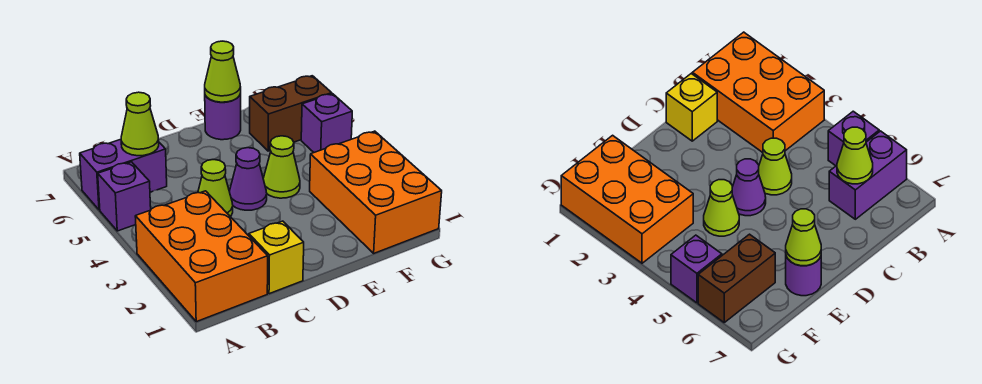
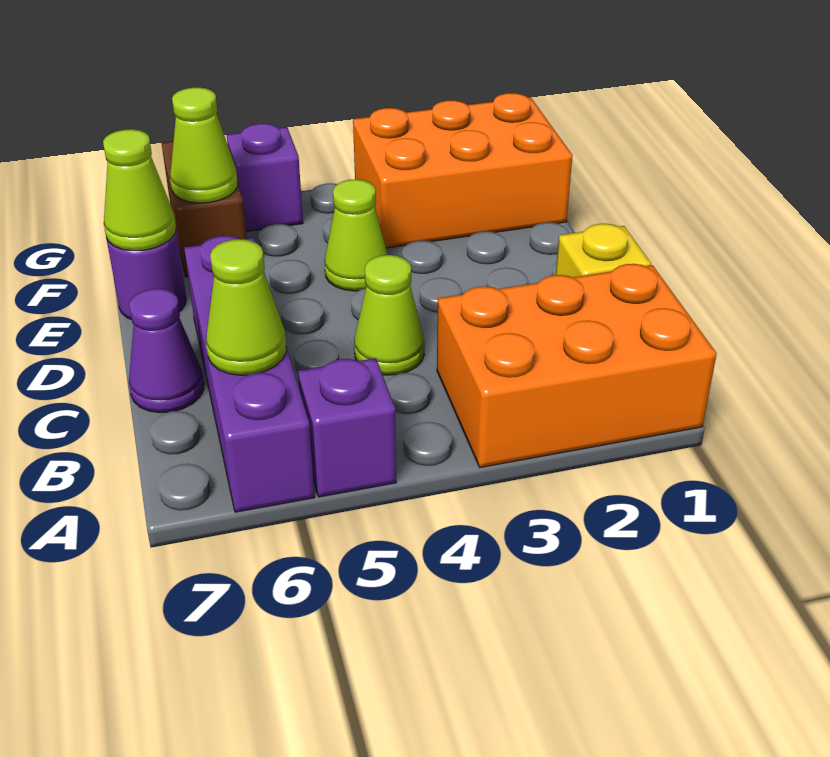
purple 1x2 brick [80,139,167,210] -> purple 1x4 brick [184,236,315,512]
purple 1x1 cone [229,148,267,210] -> purple 1x1 cone moved to [129,289,204,413]
none -> lime 1x1 cone [170,87,238,203]

